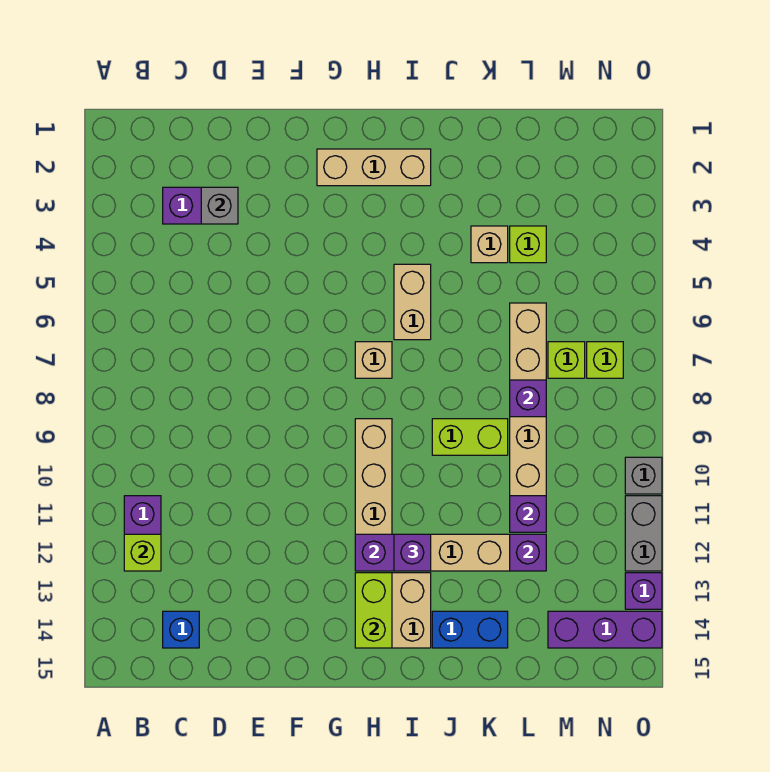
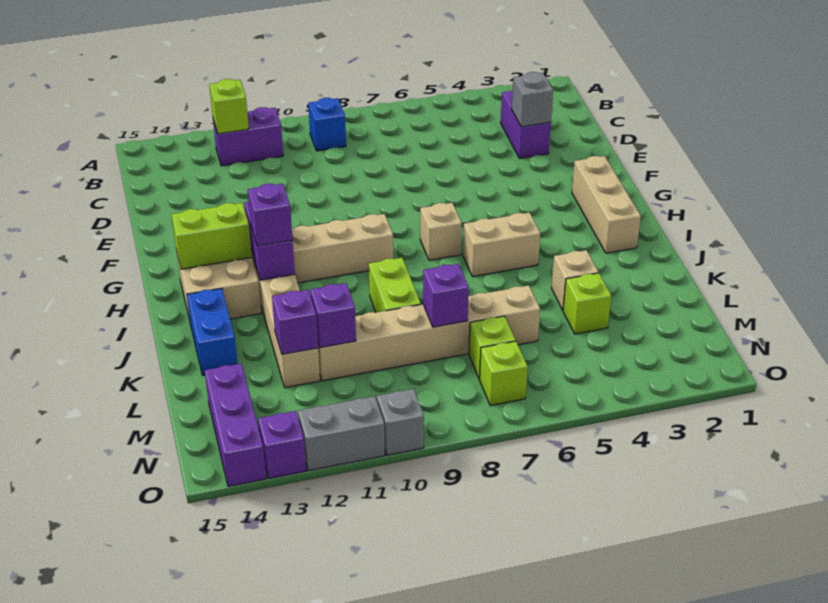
blue 1x1 brick [163,611,199,648] -> blue 1x1 brick moved to [308,98,346,151]

